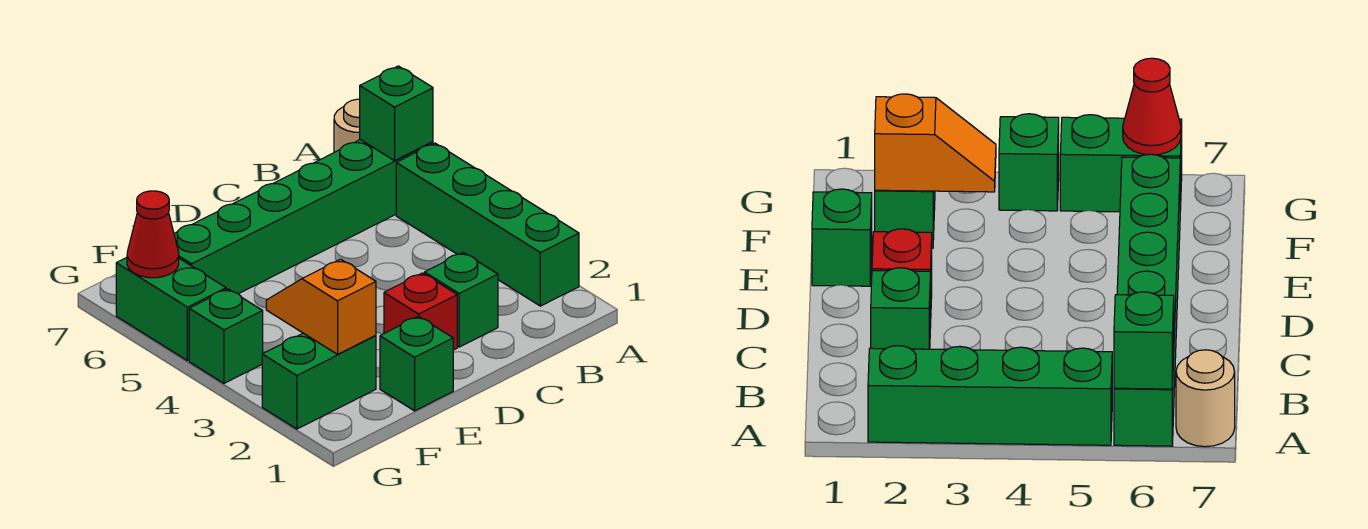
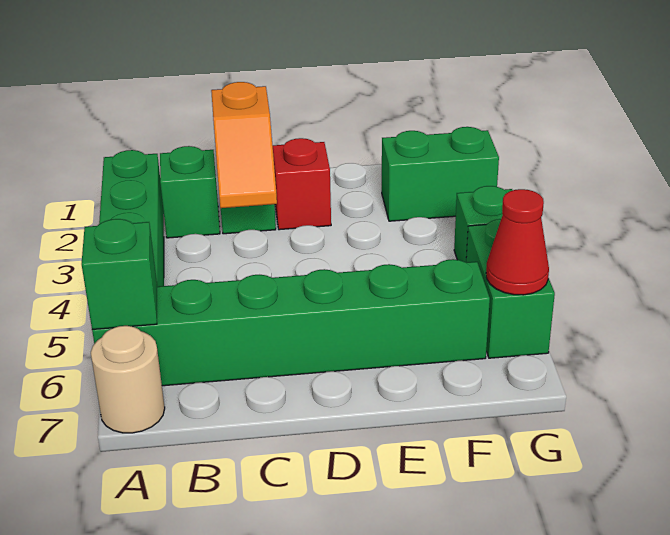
green 1x1 brick [380,316,453,411] -> green 1x1 brick moved to [160,146,220,238]
orange 1x2 slope [266,259,376,354] -> orange 1x2 slope moved to [211,82,277,208]

